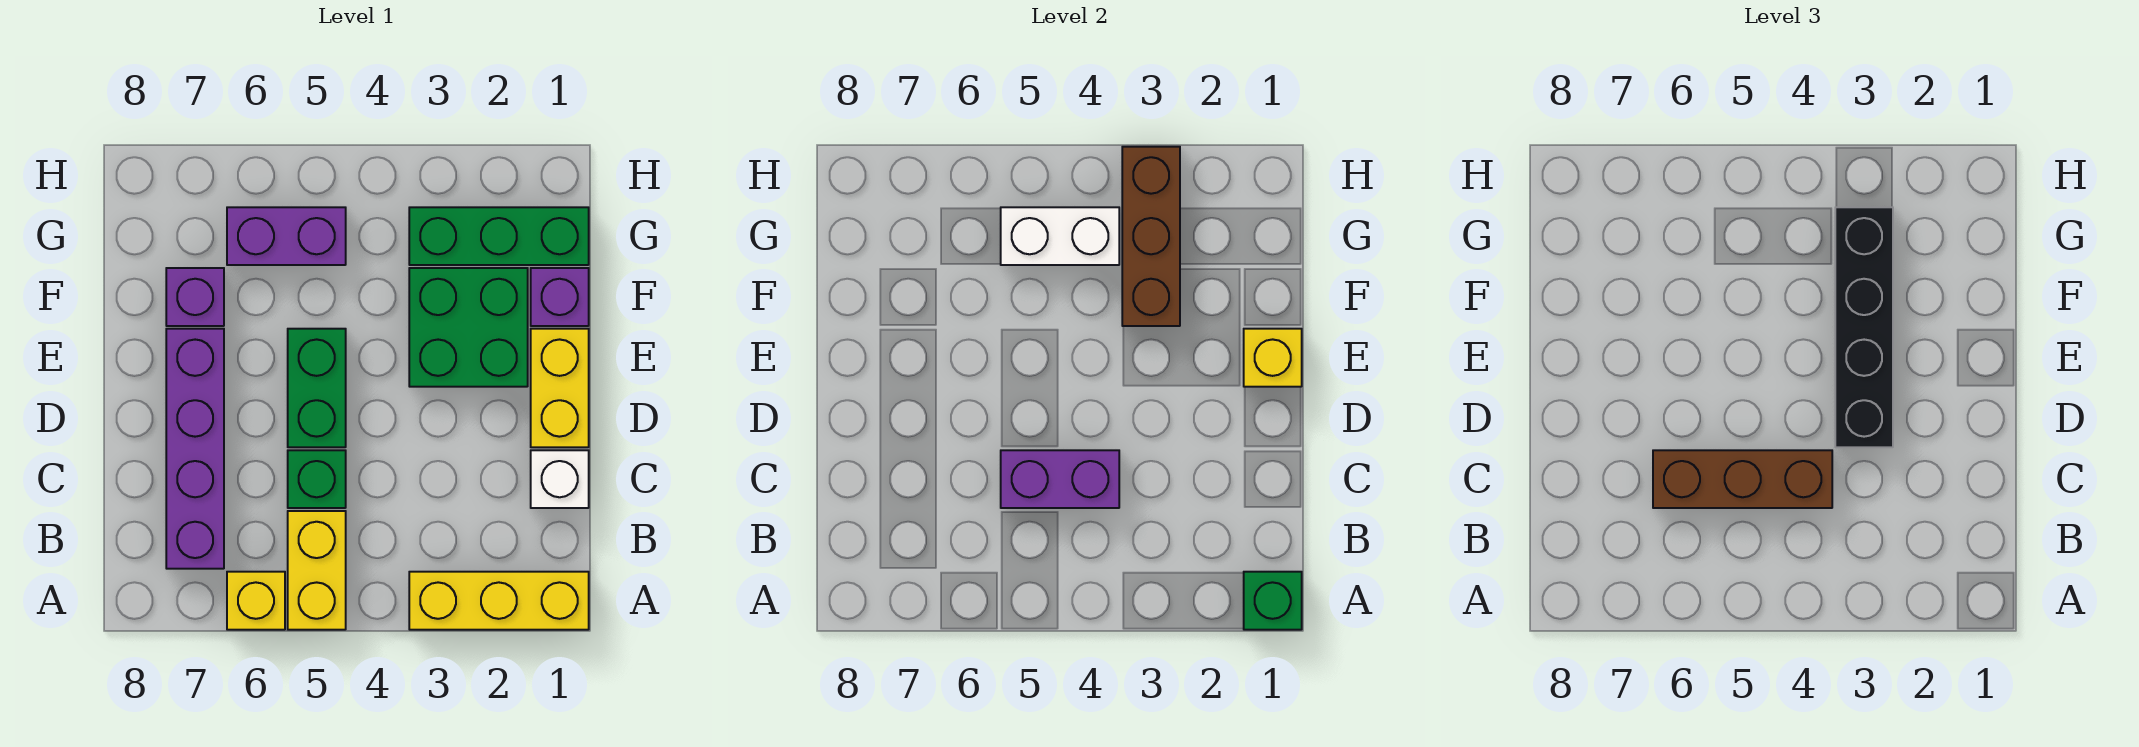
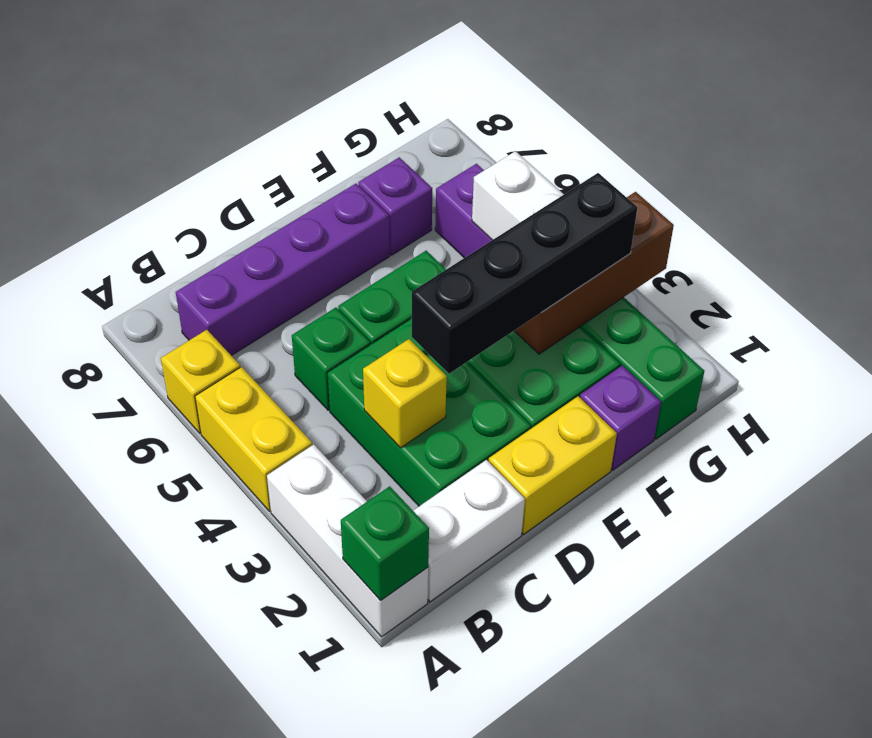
yellow 1x3 brick [409,572,589,630] -> white 1x3 brick [267,444,428,637]
yellow 1x2 brick [288,511,346,630] -> yellow 1x2 brick turned to [195,367,312,511]
white 1x1 brick [531,450,589,508] -> white 1x2 brick [413,460,525,602]
none -> green 2x3 brick [328,318,531,506]
purple 1x2 brick [1001,450,1119,508] -> none
brown 1x3 brick [1653,450,1832,508] -> none
yellow 1x1 brick [1244,329,1302,387] -> yellow 1x1 brick moved to [363,339,447,448]

